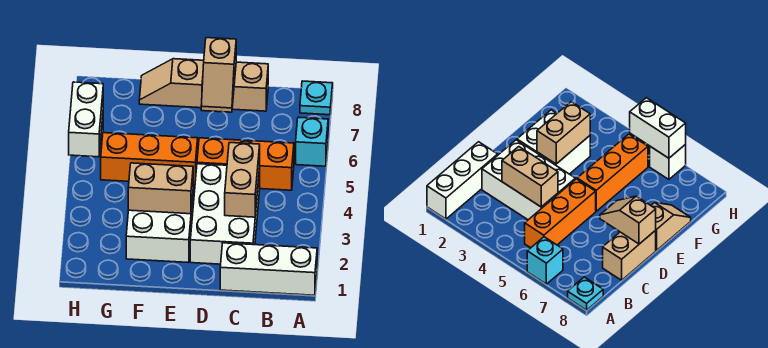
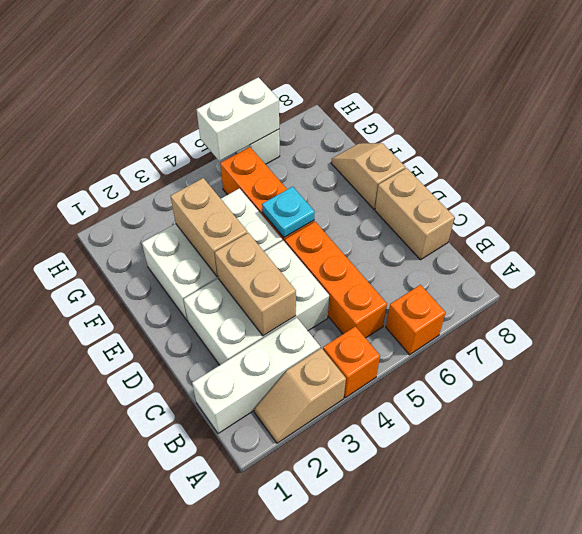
white 1x3 brick [220,243,317,295] -> white 1x3 brick turned to [192,318,320,434]
none -> orange 1x1 brick [323,326,380,398]
cyan 1x1 brick [296,117,328,166] -> orange 1x1 brick [386,285,446,355]
cyan 1x1 plate [300,81,333,115] -> cyan 1x1 plate moved to [262,187,315,238]
tan 1x2 brick [225,143,260,217] -> tan 1x2 brick turned to [215,233,296,336]
tan 1x2 slope [201,38,236,112] -> tan 1x2 slope moved to [254,348,346,443]
white 2x2 brick [126,198,193,263] -> white 2x3 brick [142,188,282,321]

